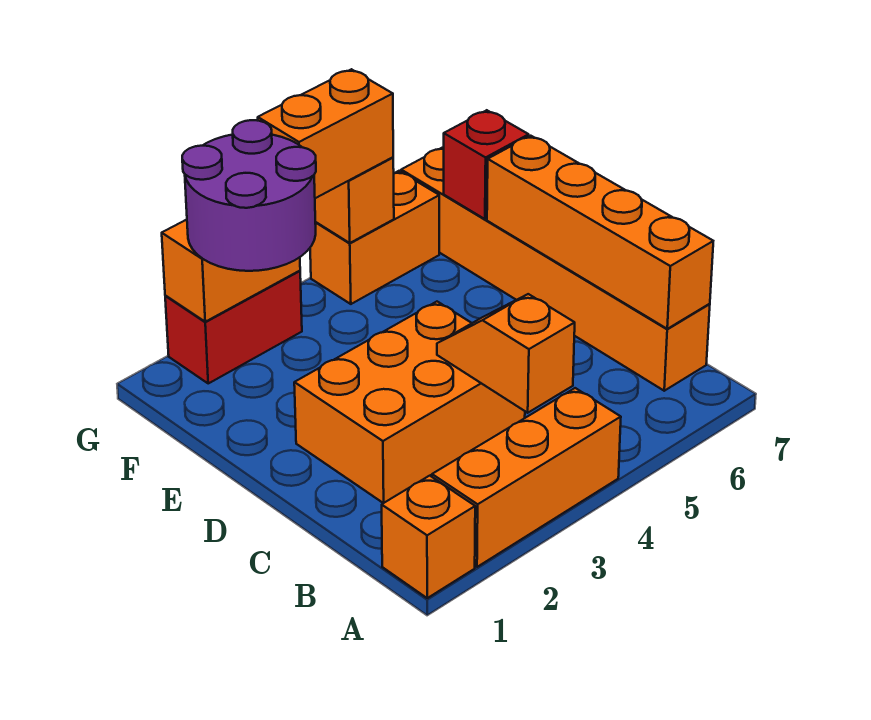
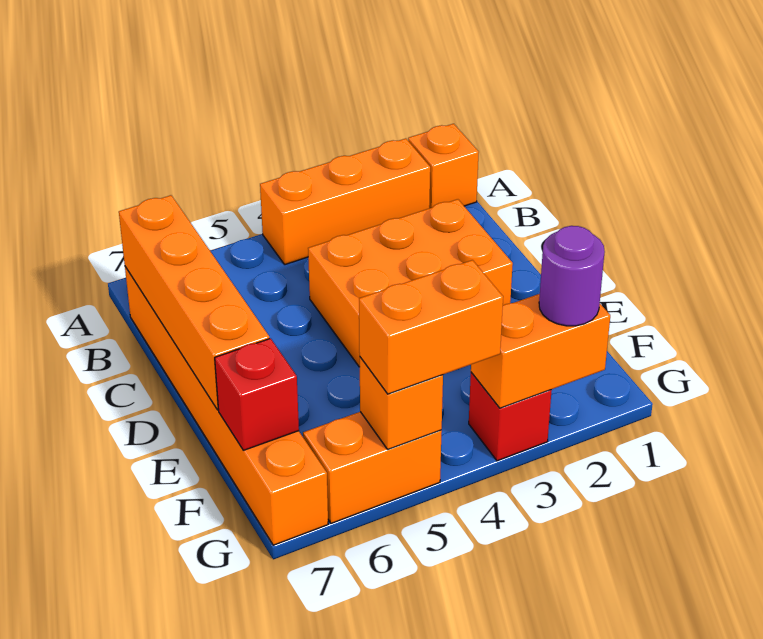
orange 1x2 slope [437,294,575,413] -> none
purple 2x2 round brick [182,120,316,271] -> purple 1x1 round brick [539,226,605,326]
red 1x2 brick [165,271,302,383] -> red 1x1 brick [469,372,552,461]

